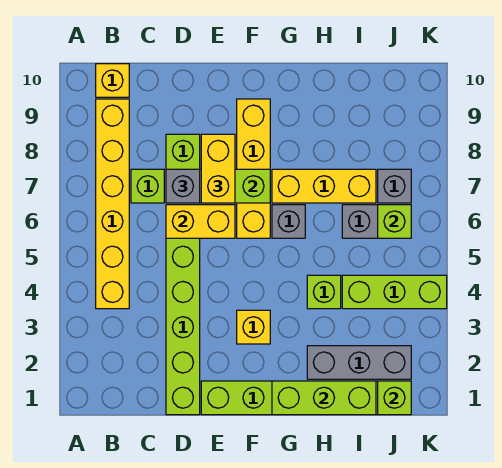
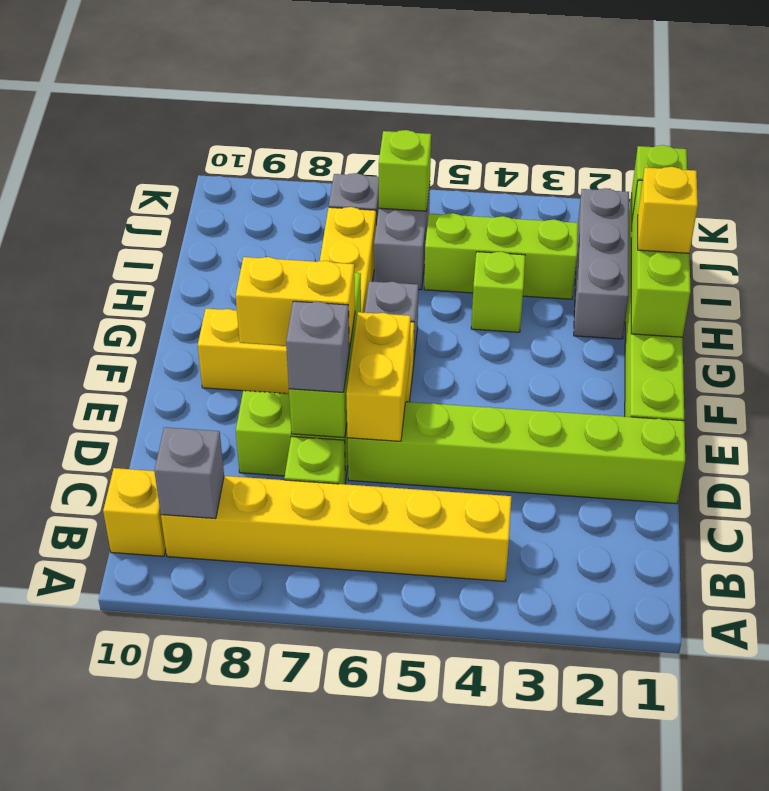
none -> grey 1x1 brick [154,427,224,519]
yellow 1x1 brick [237,310,270,344] -> yellow 1x1 brick moved to [638,167,698,253]
lime 1x3 brick [342,275,447,309] -> lime 1x3 brick turned to [424,213,578,299]

